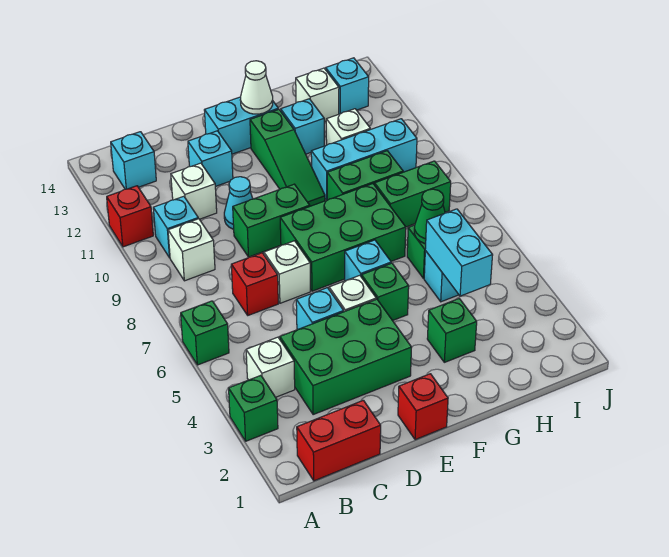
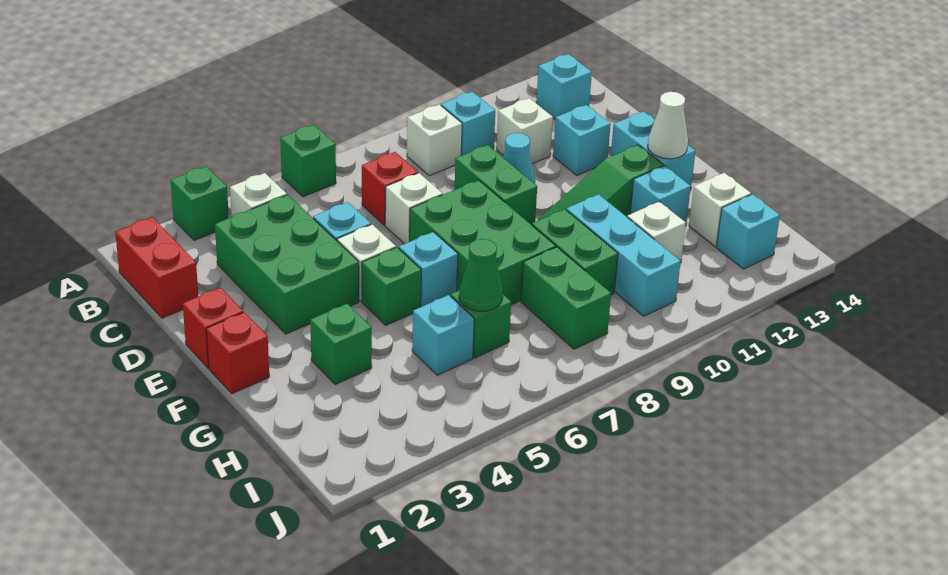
red 1x1 brick [107,186,153,247] -> red 1x1 brick moved to [206,312,269,394]
cyan 1x2 brick [425,209,493,296] -> none

